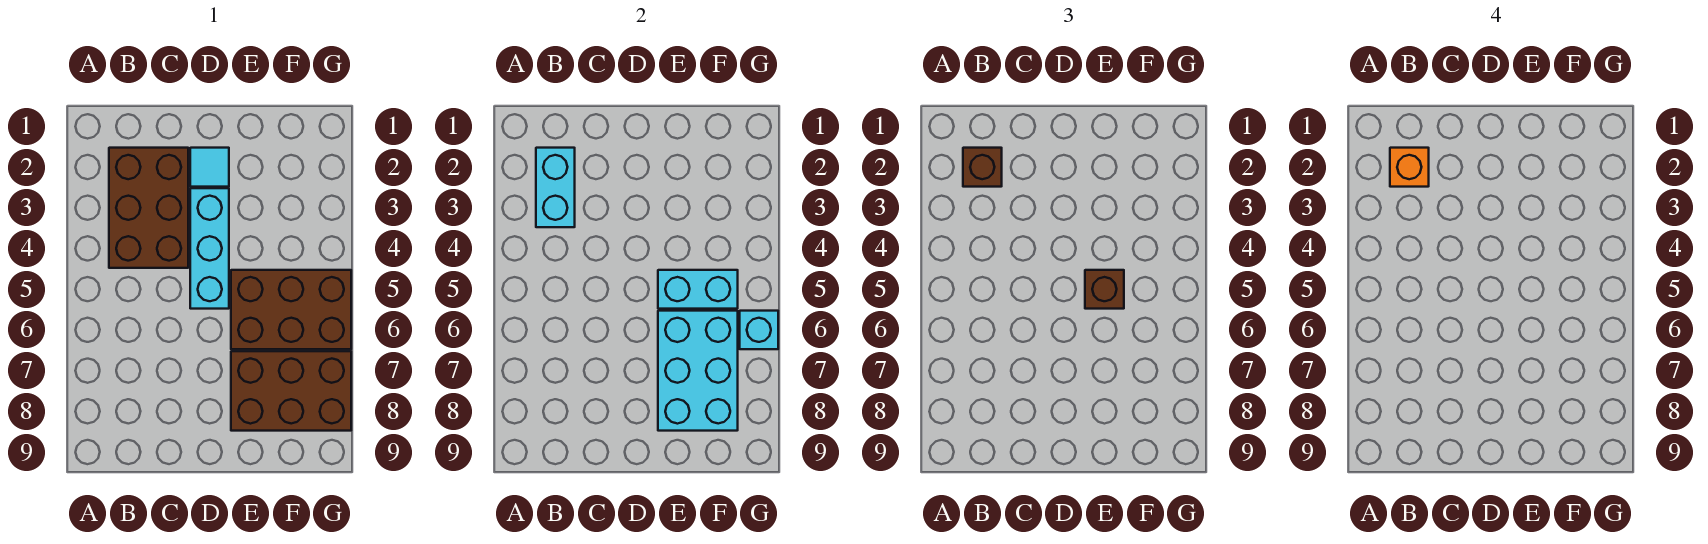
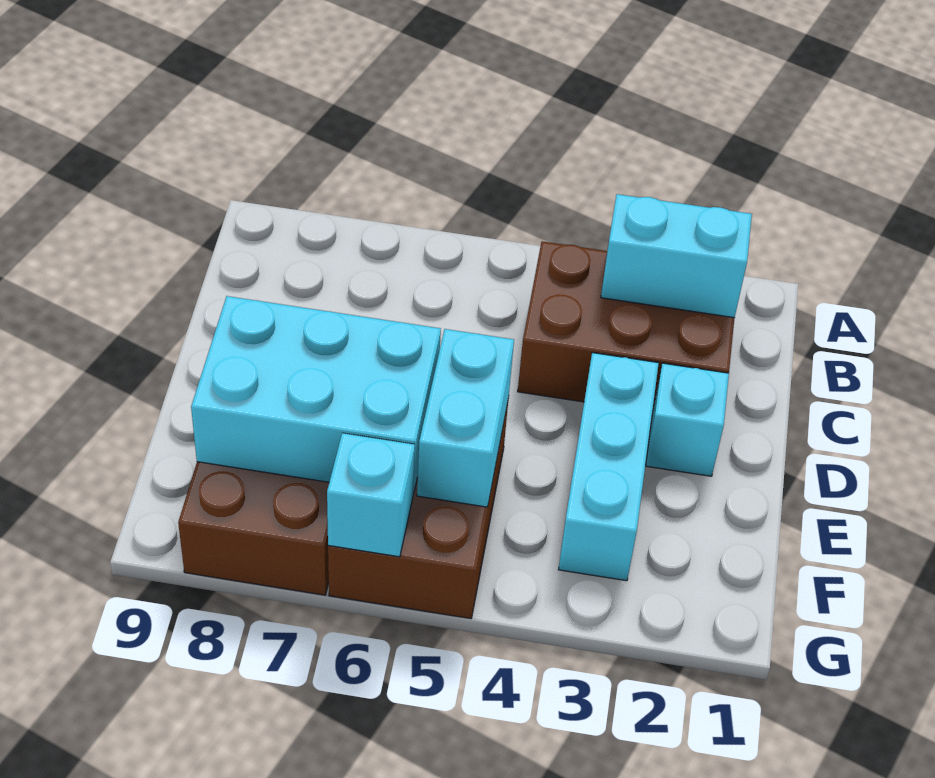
brown 1x1 brick [963,148,1002,187] -> none
orange 1x1 brick [1390,148,1429,187] -> none
cyan 1x1 tile [190,148,229,187] -> cyan 1x1 brick [646,363,729,476]
cyan 1x3 brick [190,188,229,309] -> cyan 1x3 brick turned to [558,353,659,581]
brown 1x1 brick [1085,270,1124,309] -> none

